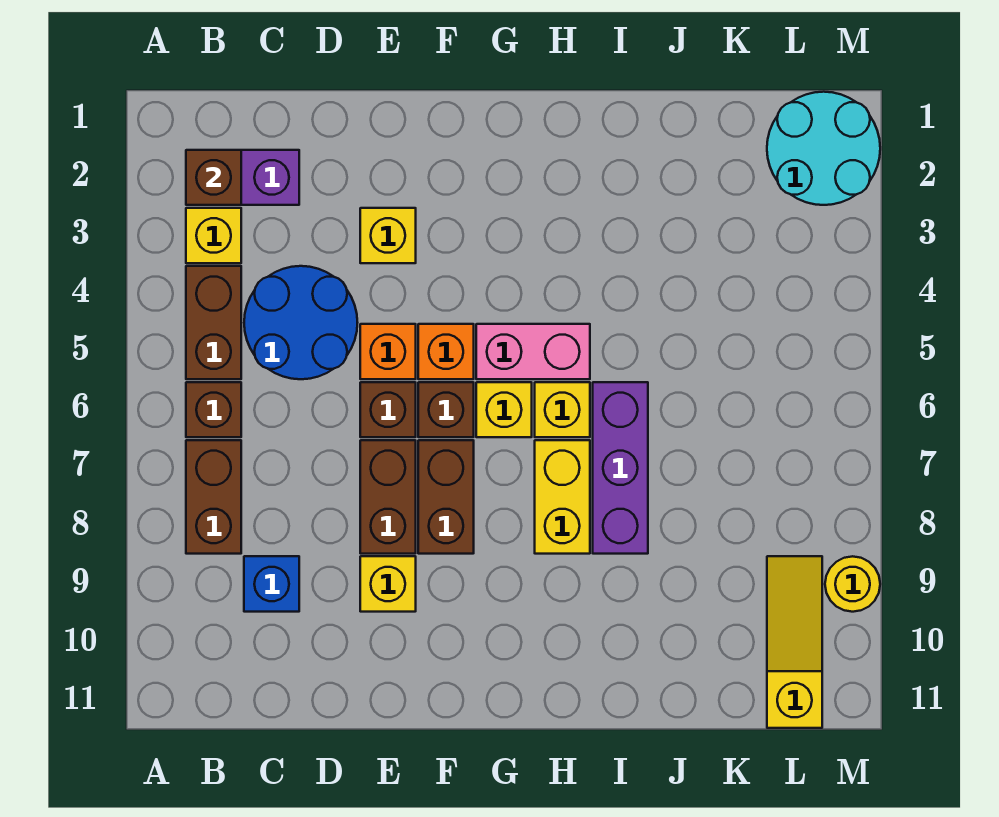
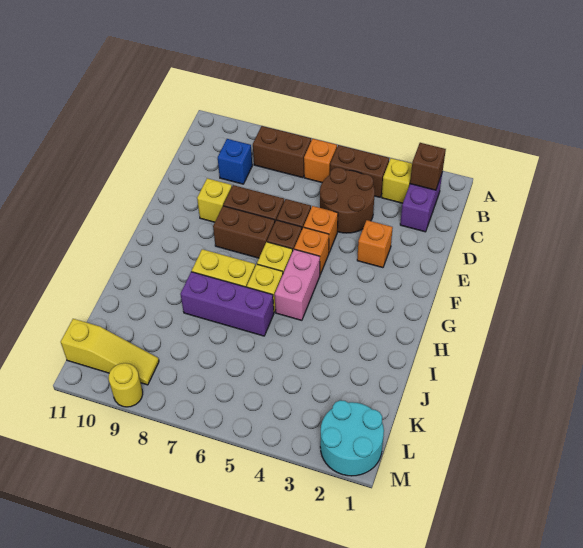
brown 1x1 brick [186,382,241,437] -> orange 1x1 brick [304,139,337,182]
blue 2x2 round brick [244,266,358,379] -> brown 2x2 round brick [320,167,375,233]
yellow 1x1 brick [360,208,416,263] -> orange 1x1 brick [357,220,393,268]

